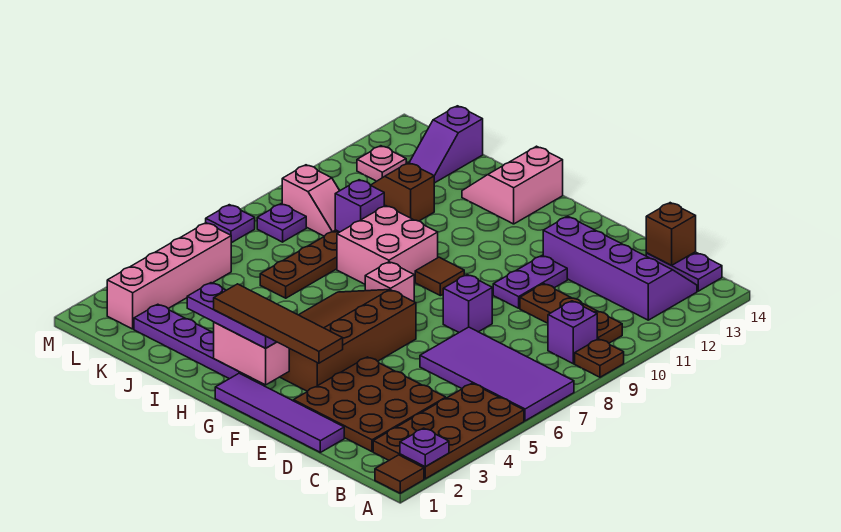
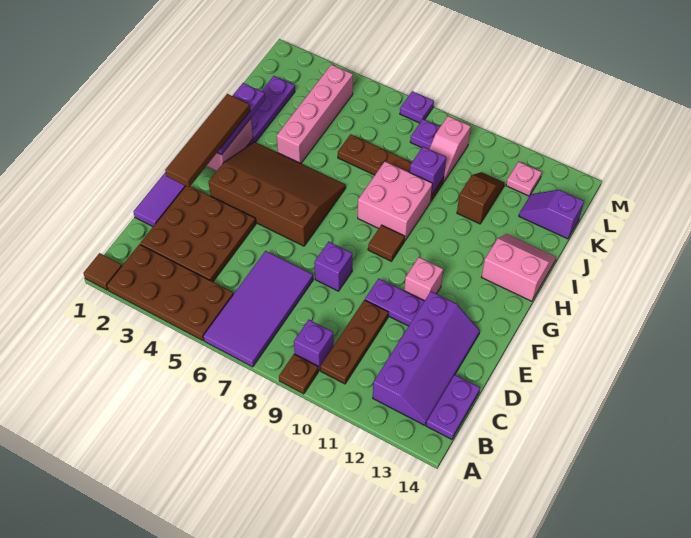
purple 1x1 plate [400,428,449,467] -> none
brown 1x1 brick [646,203,696,265] -> none
pink 1x1 brick [365,262,414,302] -> pink 1x1 brick moved to [404,257,443,301]
pink 1x4 brick [107,223,231,329] -> pink 1x4 brick turned to [277,65,353,163]

